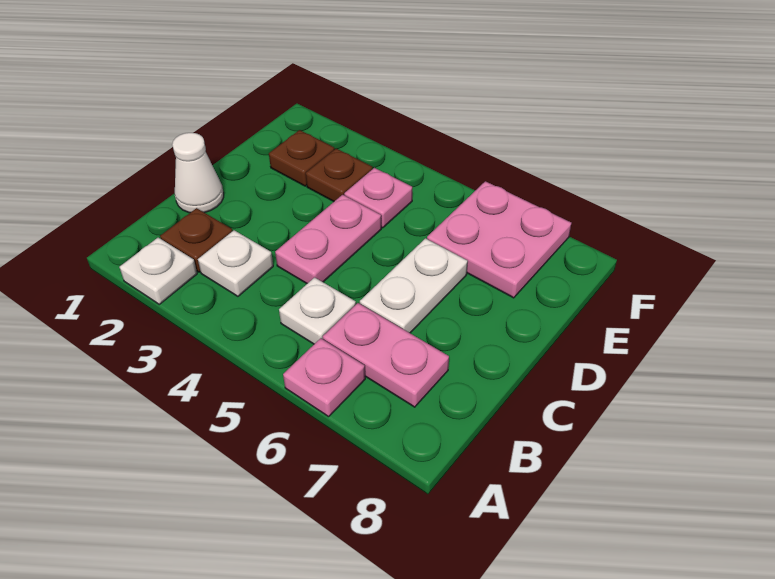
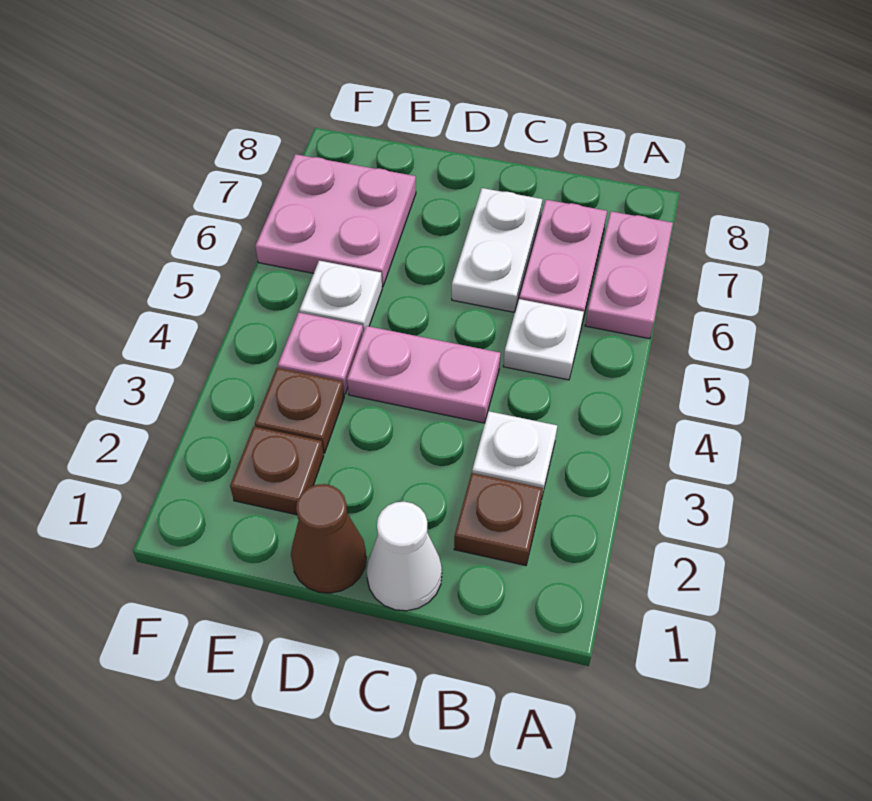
white 1x1 plate [119,238,197,304] -> white 1x1 plate moved to [299,261,382,332]
pink 1x1 plate [283,338,365,417] -> pink 1x2 plate [585,211,673,339]
white 1x2 plate [360,238,468,333] -> white 1x2 plate turned to [452,188,542,312]
none -> brown 1x1 cone [291,484,366,593]

